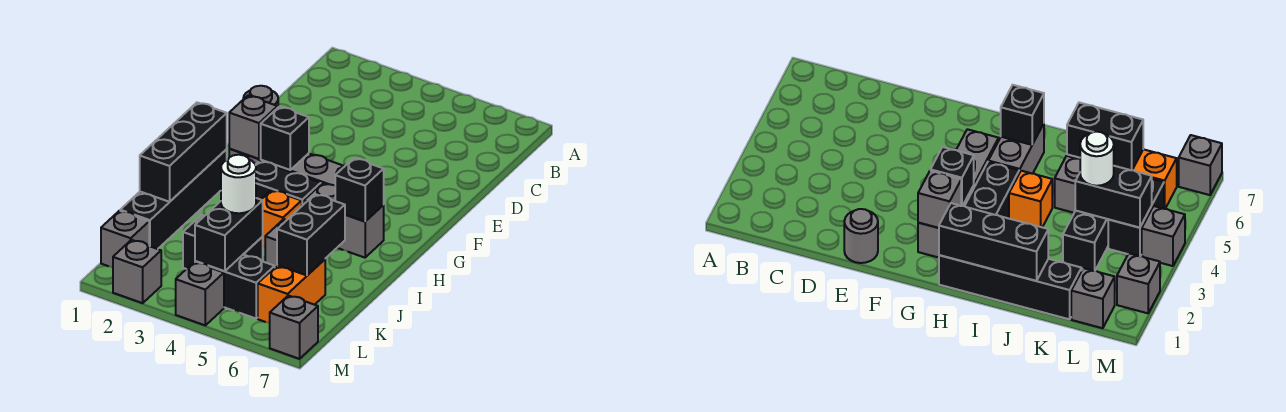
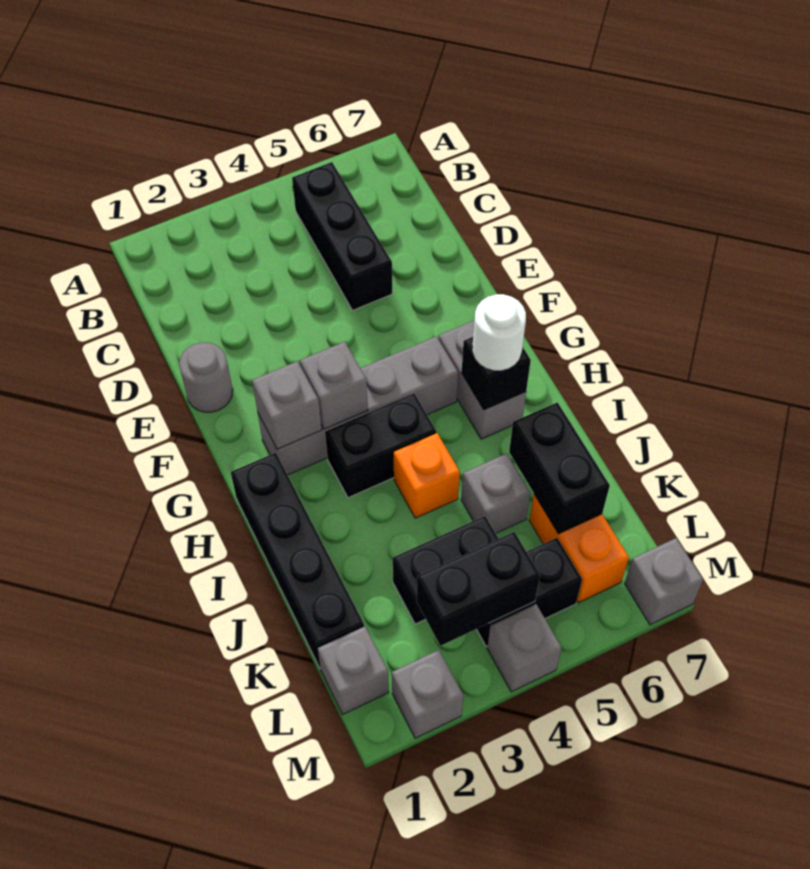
black 1x1 brick [261,107,309,170] -> grey 1x1 brick [300,342,368,429]
black 1x3 brick [140,103,227,202] -> black 1x3 brick moved to [292,162,392,310]
grey 1x2 brick [304,183,384,258] -> grey 1x2 brick turned to [439,321,526,439]
black 1x2 brick [195,198,263,271] -> black 1x2 brick turned to [417,532,540,646]
white 1x1 round brick [221,155,256,213] -> white 1x1 round brick moved to [472,294,526,371]

